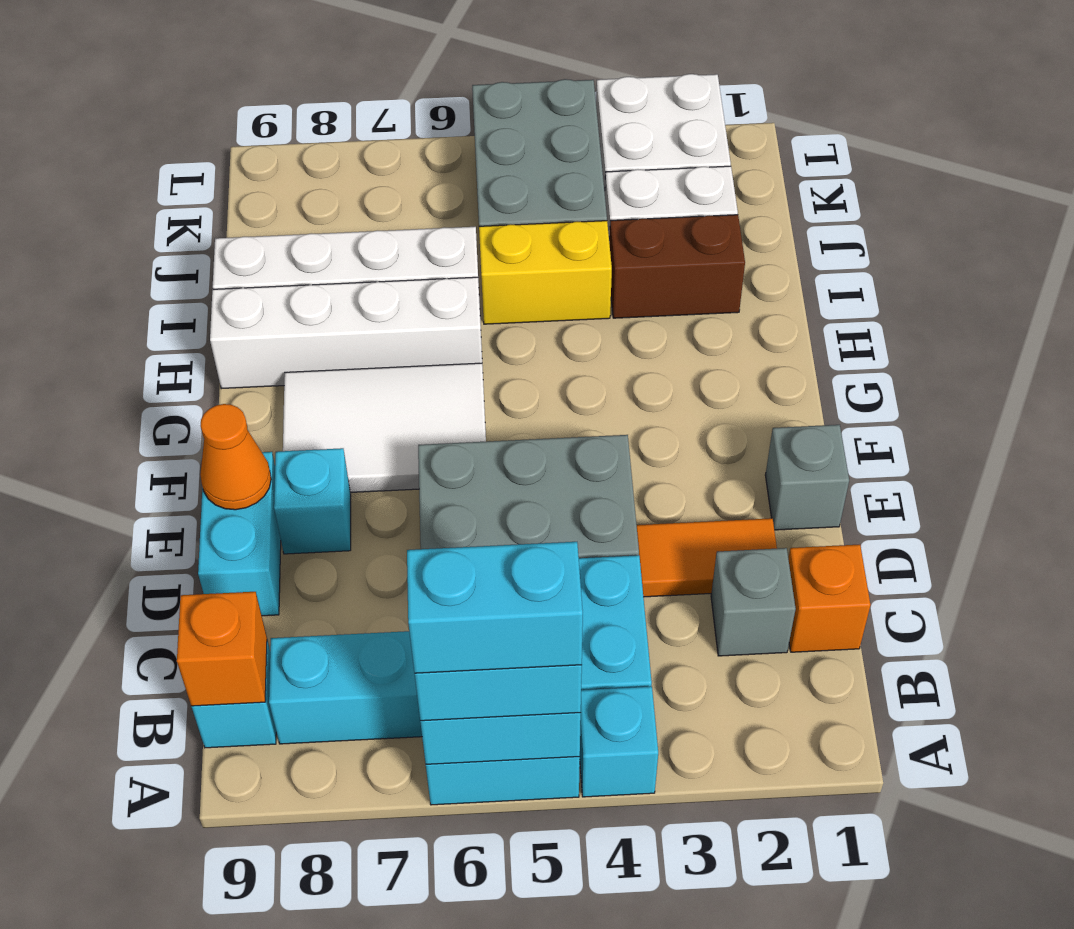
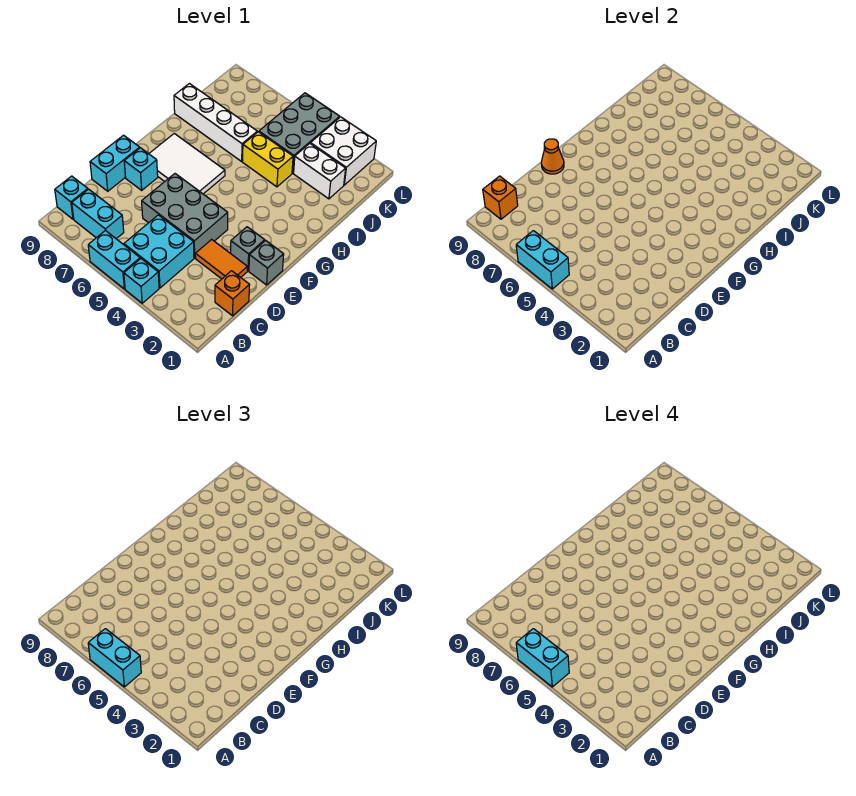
grey 1x1 brick [711,548,796,656] -> grey 1x1 brick moved to [231,227,265,271]
white 1x4 brick [210,277,482,389] -> none
brown 1x2 brick [610,215,745,318] -> none

